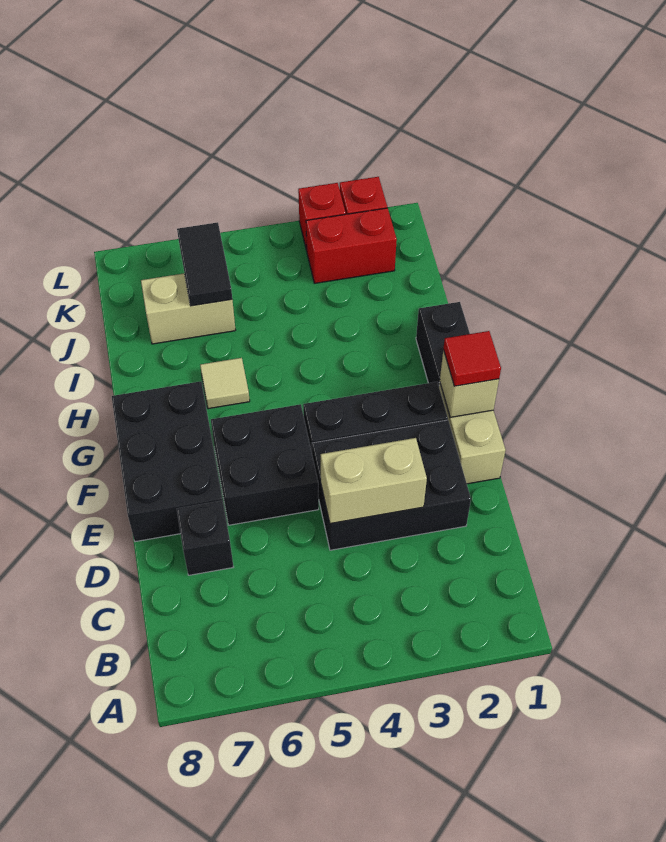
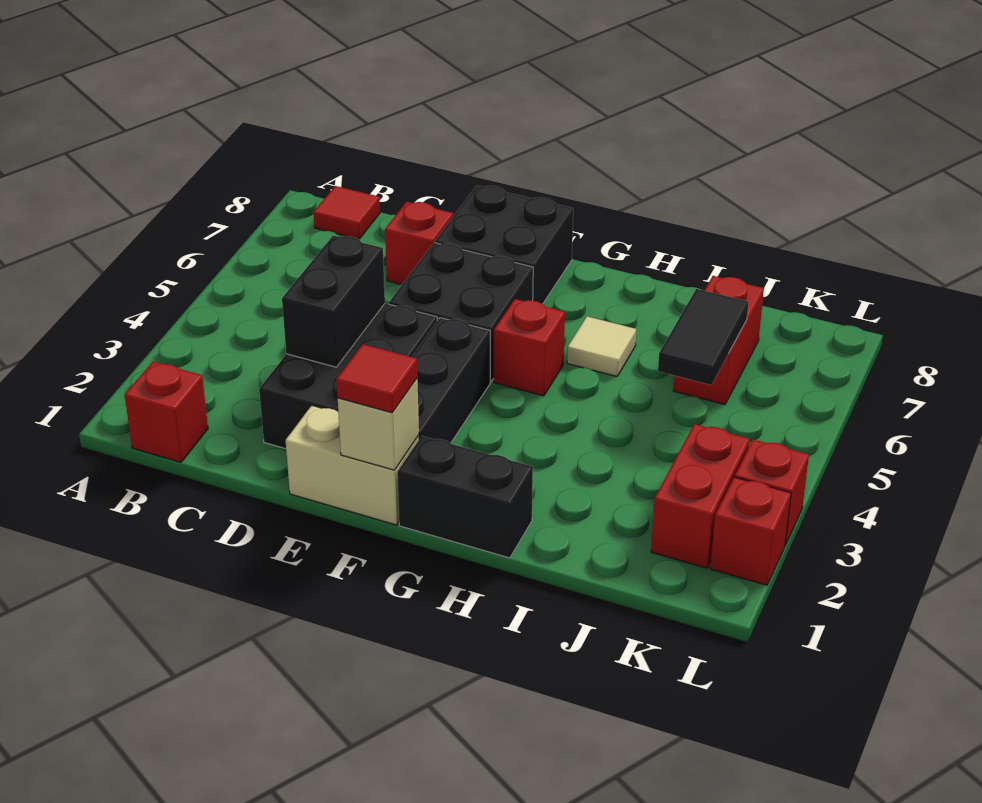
none -> red 1x1 brick [125,362,208,462]
none -> red 1x1 tile [314,186,380,239]
tan 1x2 brick [320,438,427,524] -> black 1x2 brick [282,235,385,367]
black 1x1 brick [177,501,233,575] -> red 1x1 brick [385,202,453,284]
black 2x3 brick [112,381,223,542] -> black 2x2 brick [435,185,573,304]
none -> red 1x1 brick [494,299,565,396]
tan 1x2 brick [141,273,235,344] -> red 1x2 brick [673,276,764,405]
black 1x2 tile [177,222,232,306] -> black 1x2 tile turned to [658,289,749,385]

